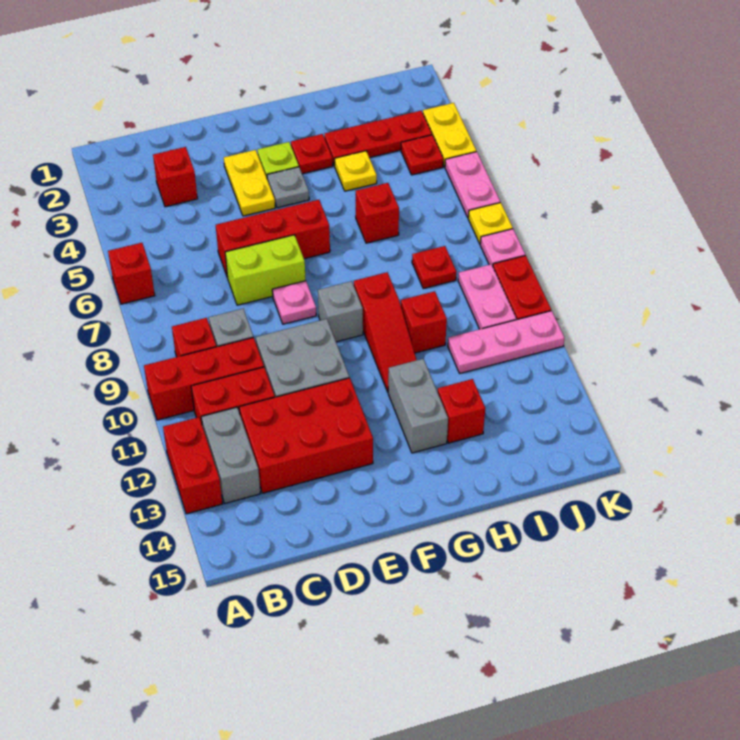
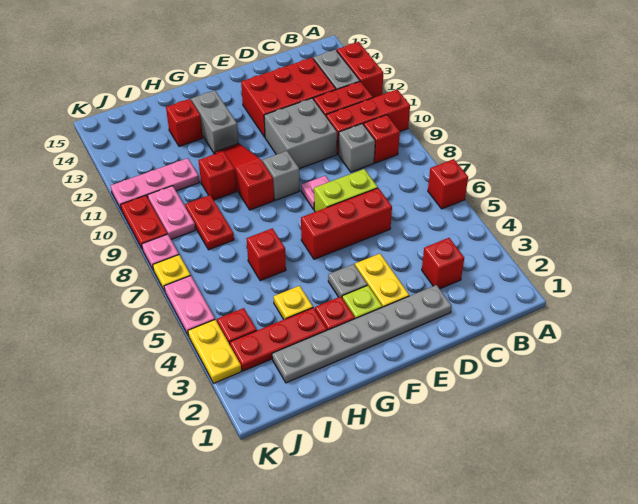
none -> grey 1x6 plate [272,285,452,383]
red 1x1 plate [412,246,456,289] -> red 1x2 plate [185,195,234,250]

